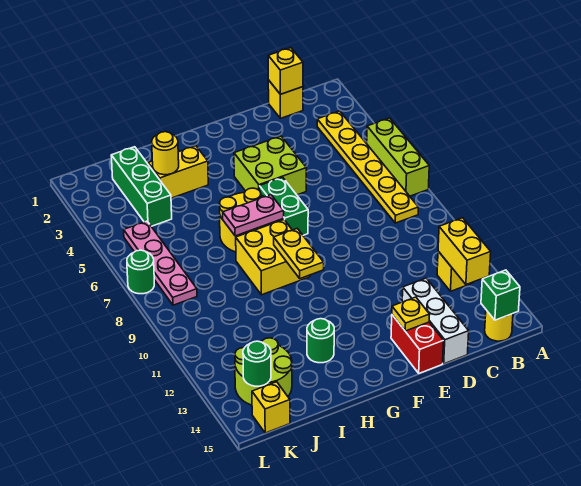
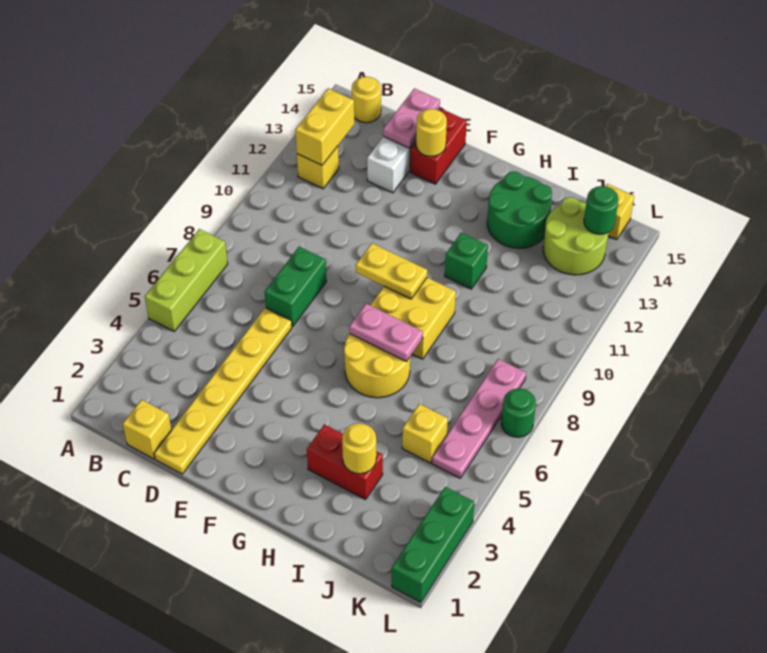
yellow 1x6 plate [317,111,418,223] -> yellow 1x6 plate moved to [154,308,292,474]
green 1x1 brick [481,270,520,320] -> green 1x1 brick moved to [445,233,488,289]
yellow 1x1 brick [268,48,303,94] -> yellow 1x1 brick moved to [402,404,448,463]
none -> pink 1x2 plate [383,89,440,148]
lime 2x2 brick [234,136,306,195] -> none
yellow 1x1 plate [392,297,430,331] -> yellow 1x1 round brick [416,109,447,156]
green 1x2 brick [259,177,308,235] -> green 1x2 brick moved to [265,247,326,326]
yellow 1x2 plate [274,229,324,279] -> yellow 1x2 plate turned to [356,243,427,299]
yellow 1x2 brick [148,146,208,198] -> red 1x2 brick [307,424,383,499]
green 1x1 round brick [307,319,334,363] -> green 2x2 round brick [487,171,552,248]
green 1x3 brick [111,147,172,226] -> green 1x3 brick moved to [392,487,474,602]

